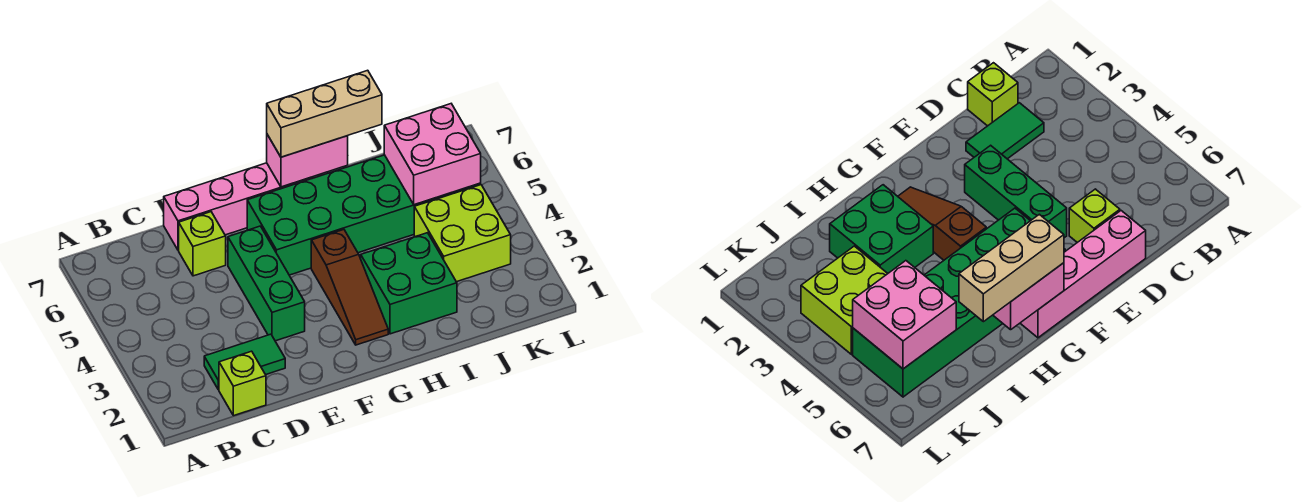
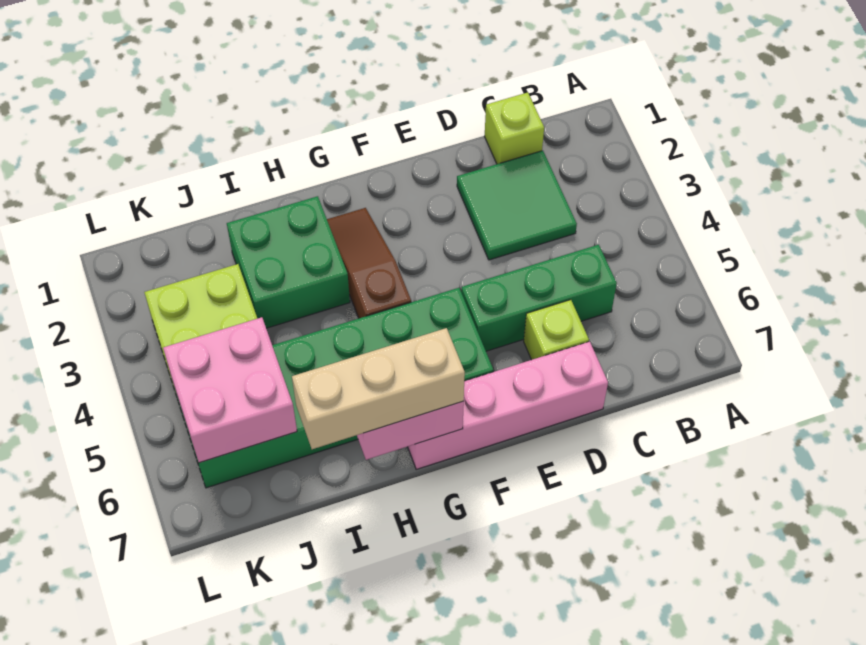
green 1x2 tile [204,334,285,390] -> green 2x2 tile [457,151,577,260]
green 1x3 brick [228,226,305,341] -> green 1x3 brick turned to [461,245,617,351]

